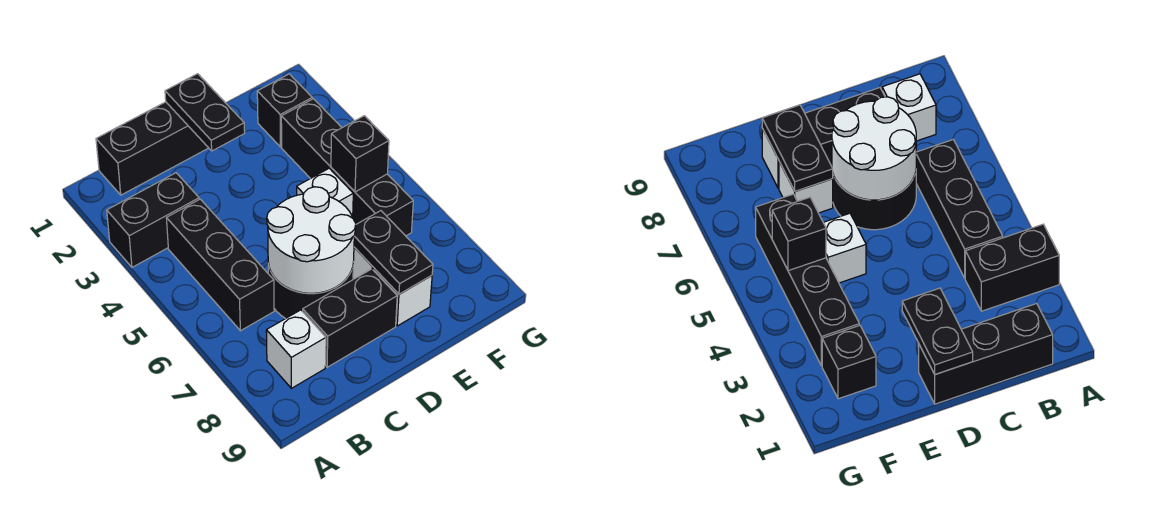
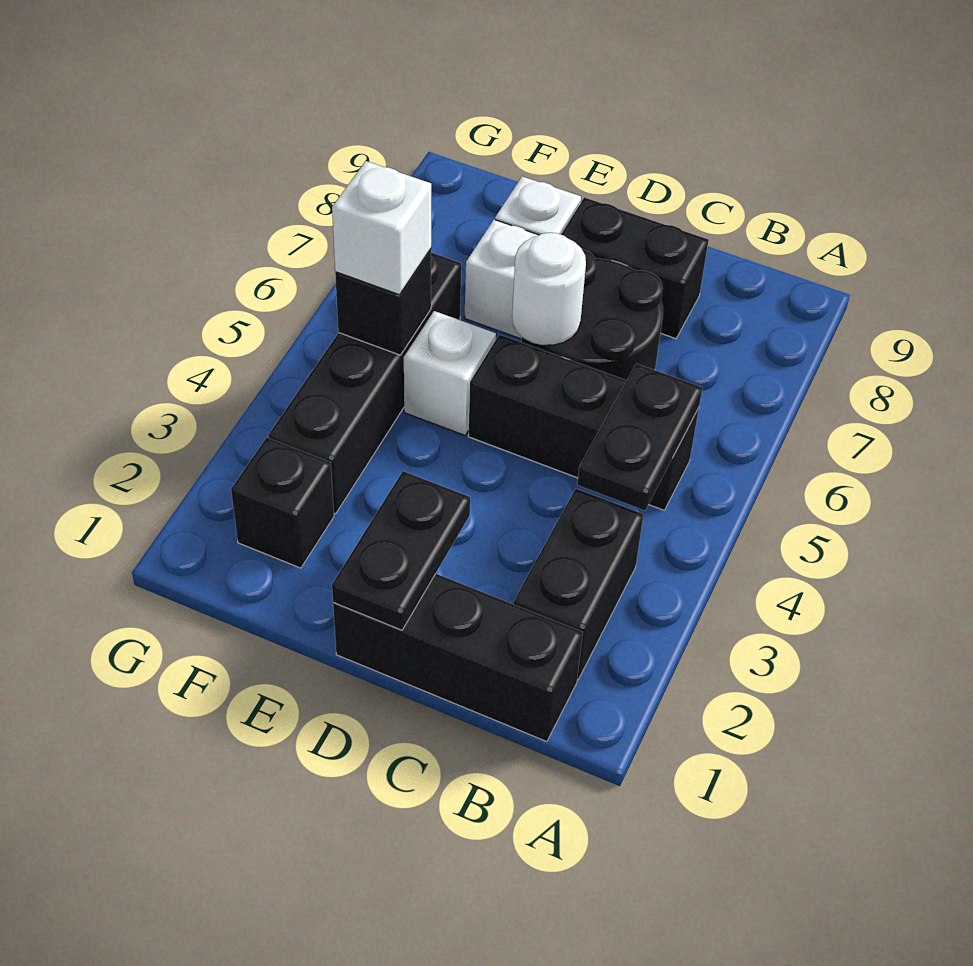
black 1x2 brick [107,173,199,267] -> black 1x2 brick turned to [514,489,644,680]
black 1x3 brick [166,199,274,331] -> black 1x3 brick turned to [468,335,699,510]
white 1x1 brick [266,310,326,388] -> white 1x1 brick moved to [332,161,431,295]
white 2x2 round brick [267,187,356,293] -> white 1x1 round brick [512,233,586,345]
black 1x2 plate [354,211,433,294] -> black 1x2 plate moved to [577,364,703,511]

